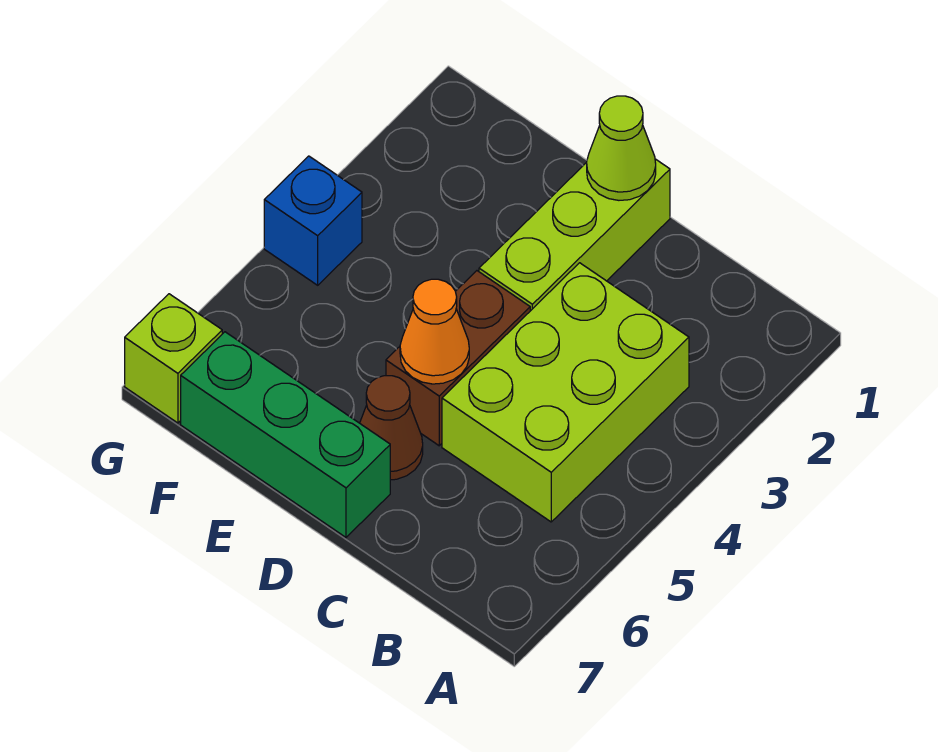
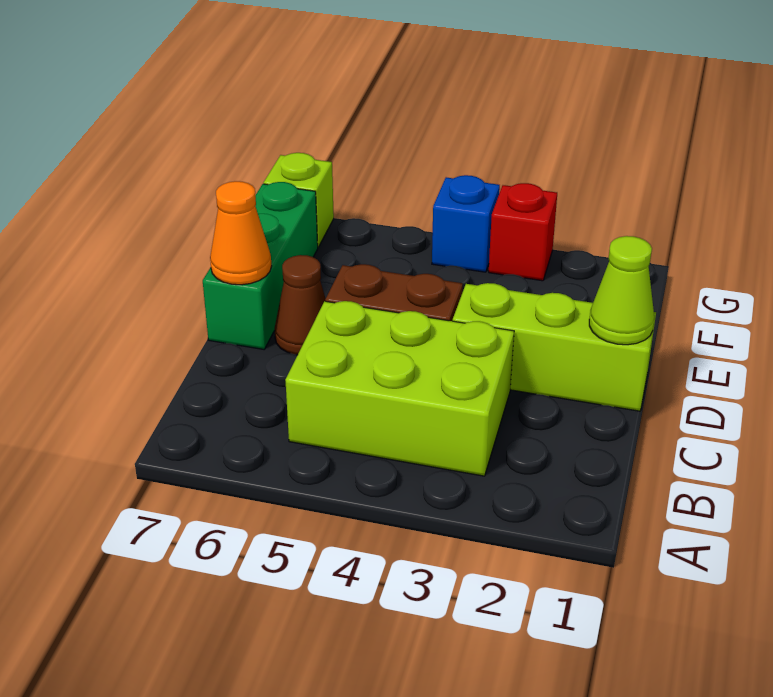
orange 1x1 cone [400,279,469,384] -> orange 1x1 cone moved to [210,181,271,285]
none -> red 1x1 brick [489,183,557,281]

